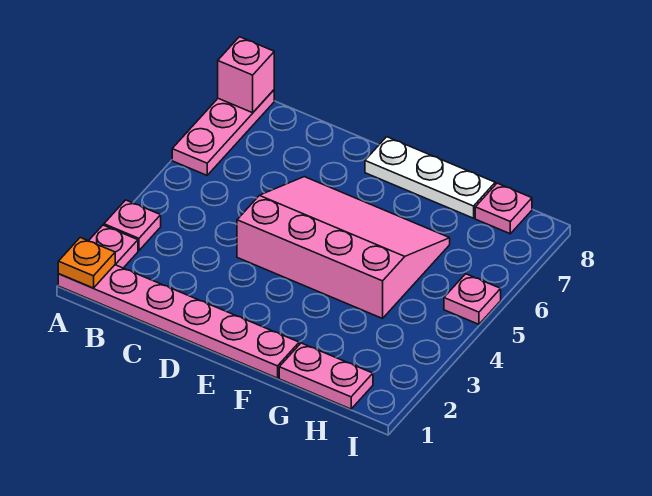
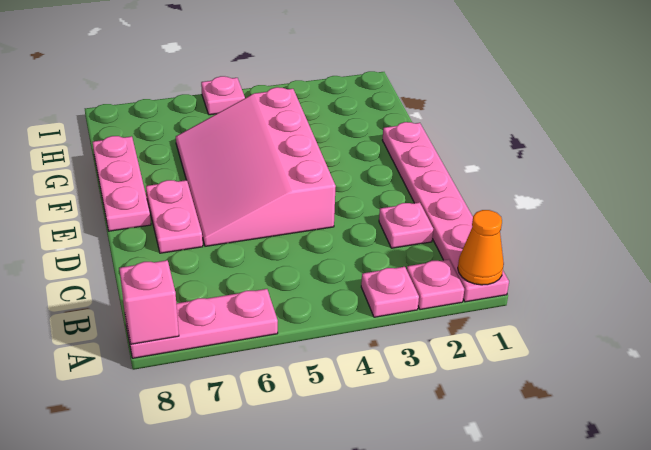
orange 1x1 plate [58,238,115,288] -> orange 1x1 cone [458,210,504,285]
white 1x3 plate [365,137,495,218] -> pink 1x3 plate [93,136,151,231]
pink 1x2 plate [279,343,373,409] -> pink 1x2 plate moved to [146,180,203,253]
pink 1x1 plate [475,183,532,234] -> pink 1x1 plate moved to [379,202,433,248]

